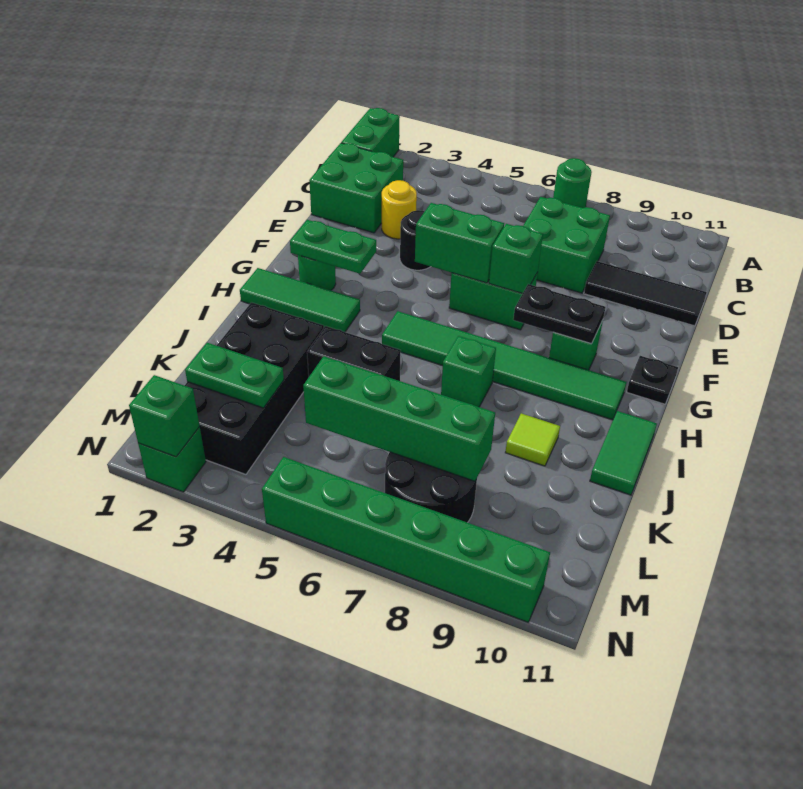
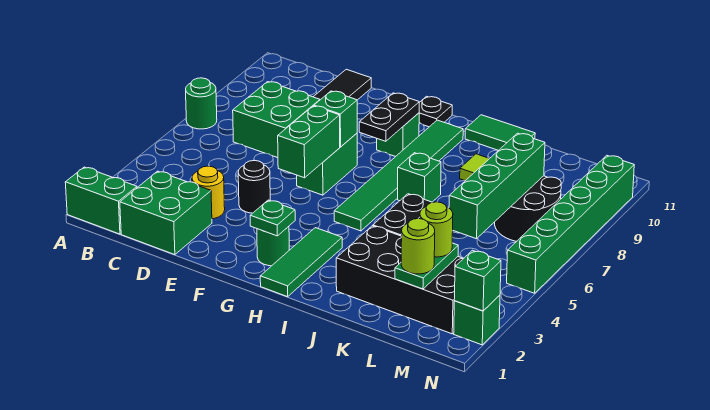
green 1x2 plate [290,220,376,274] -> green 1x1 plate [250,200,295,236]
none -> lime 1x1 round brick [401,219,435,274]
none -> lime 1x1 round brick [420,202,453,257]

